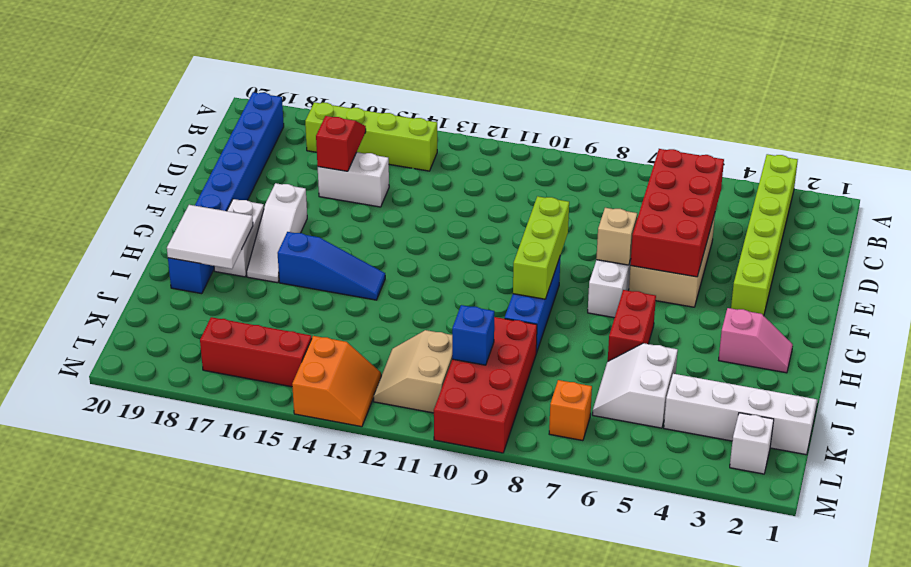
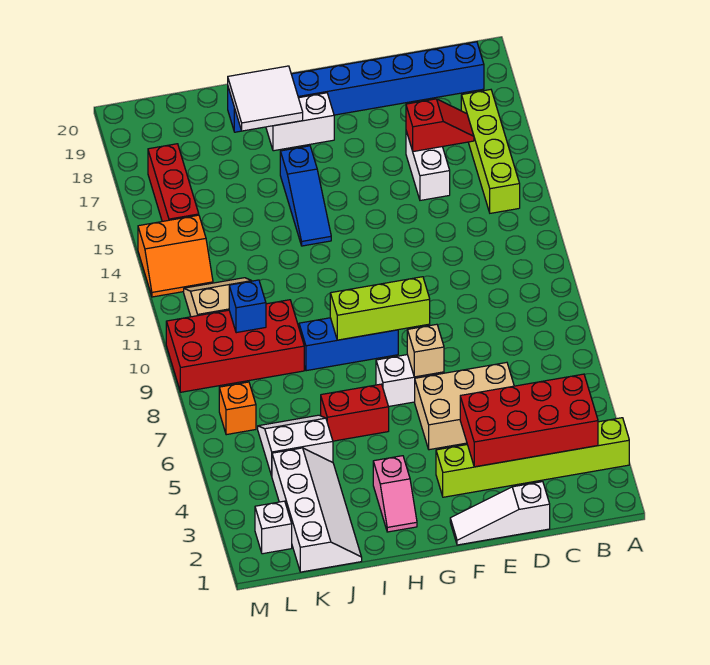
red 2x4 brick [630,149,724,277] -> red 2x4 brick moved to [460,374,598,467]
white 1x3 slope [247,183,307,283] -> white 1x3 slope moved to [450,482,550,545]

